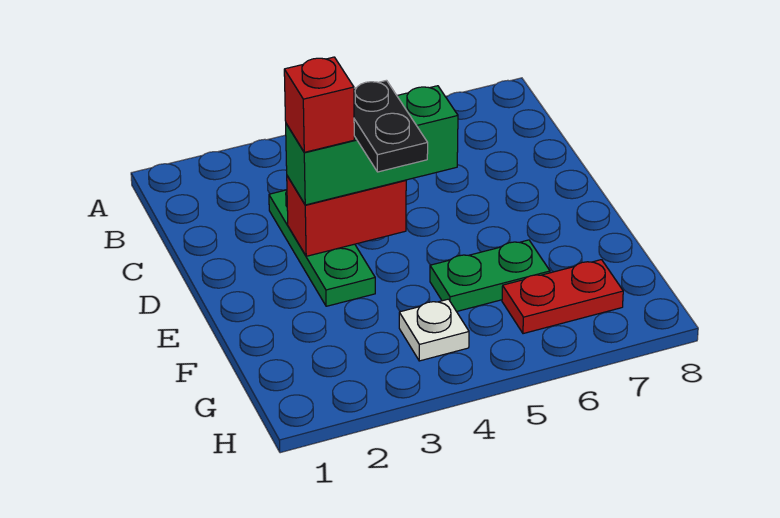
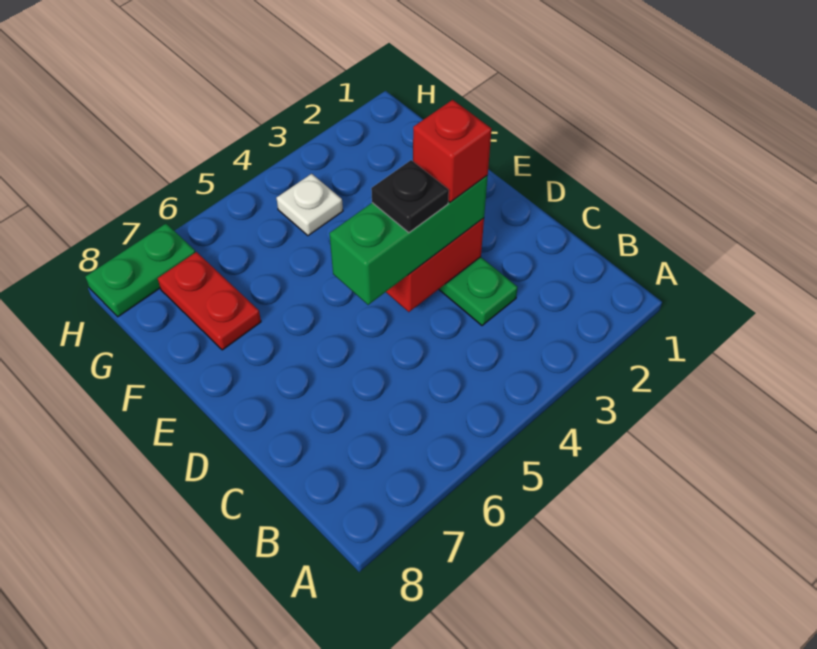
black 1x2 plate [354,80,428,172] -> black 1x1 plate [371,160,449,233]
green 1x2 plate [430,240,550,312] -> green 1x2 plate moved to [85,224,195,317]
red 1x2 plate [502,260,623,334] -> red 1x2 plate turned to [158,252,261,350]

